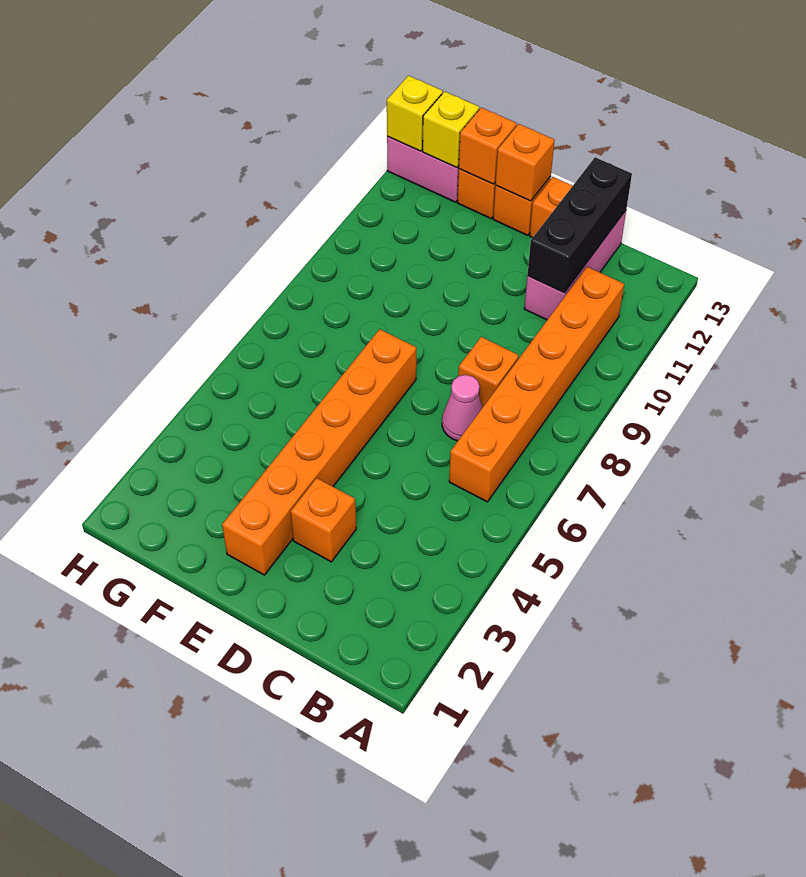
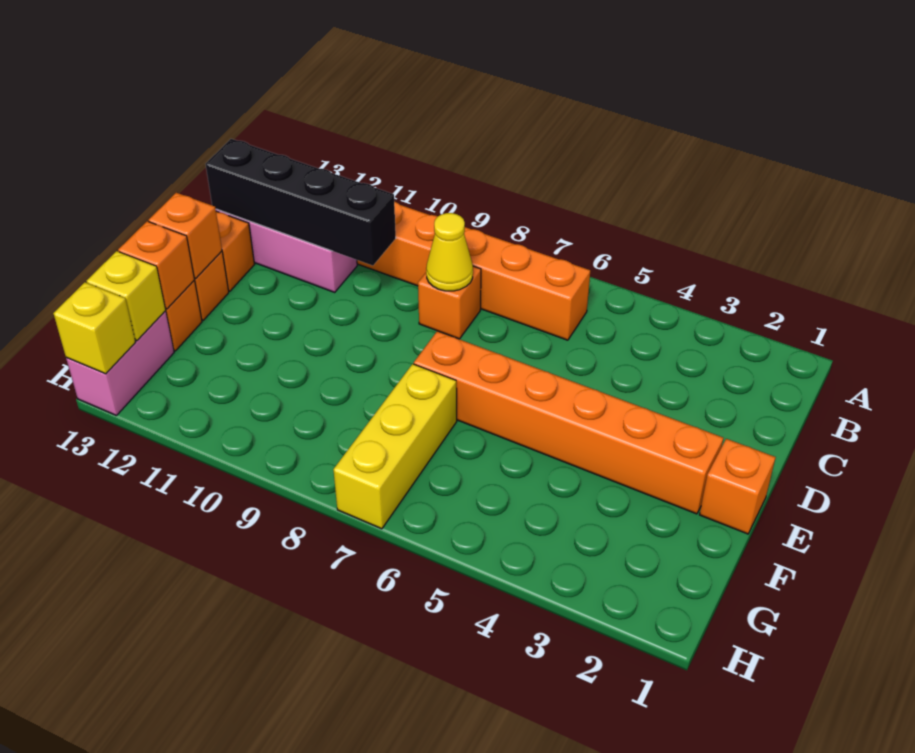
pink 1x1 cone [442,375,483,441] -> none
none -> yellow 1x1 cone [426,213,473,291]
black 1x3 brick [528,157,632,293] -> black 1x4 brick [206,139,396,266]
orange 1x1 brick [291,478,356,562] -> orange 1x1 brick moved to [700,439,776,534]
none -> yellow 1x3 brick [333,364,457,529]

